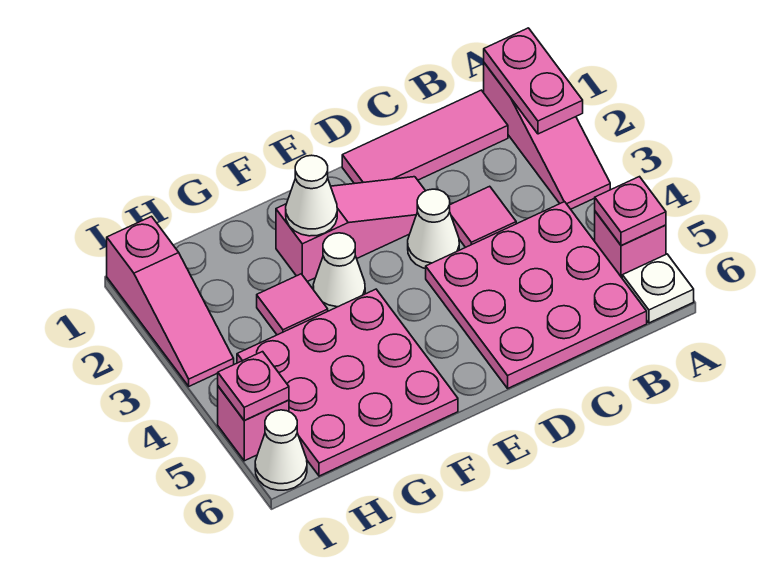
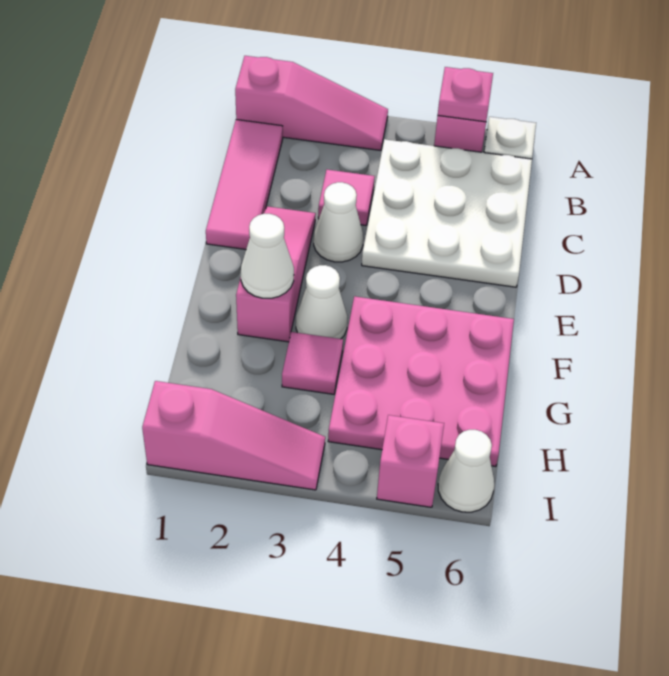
pink 1x2 plate [484,28,583,134] -> none
pink 3x3 plate [426,202,647,388] -> white 3x3 plate [362,139,532,287]
pink 1x1 plate [218,352,289,420] -> none

